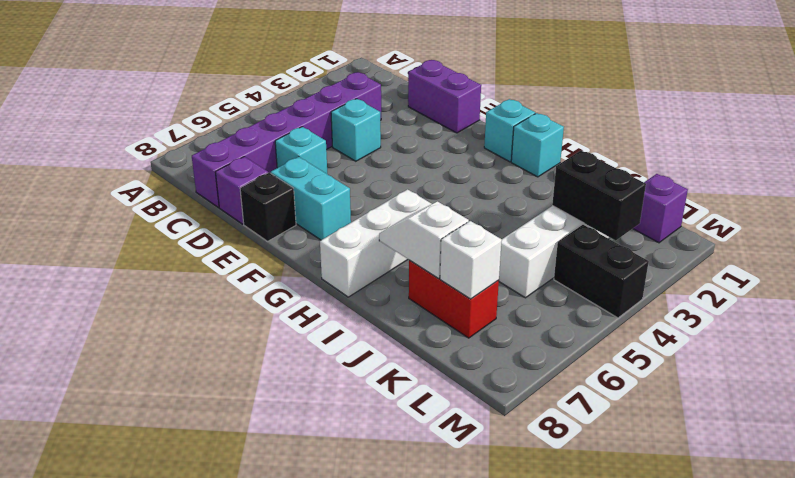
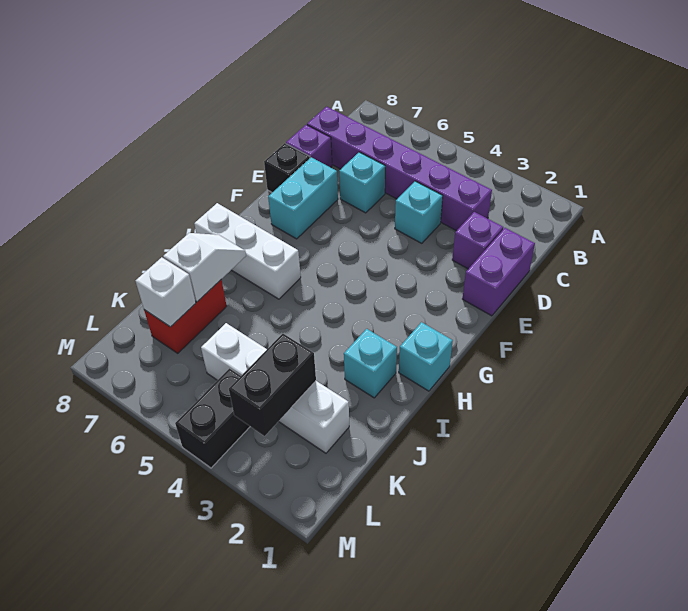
cyan 1x1 brick [484,99,535,162] -> cyan 1x1 brick moved to [344,329,397,398]
purple 1x1 brick [633,174,688,243] -> purple 1x1 brick moved to [452,212,503,269]

